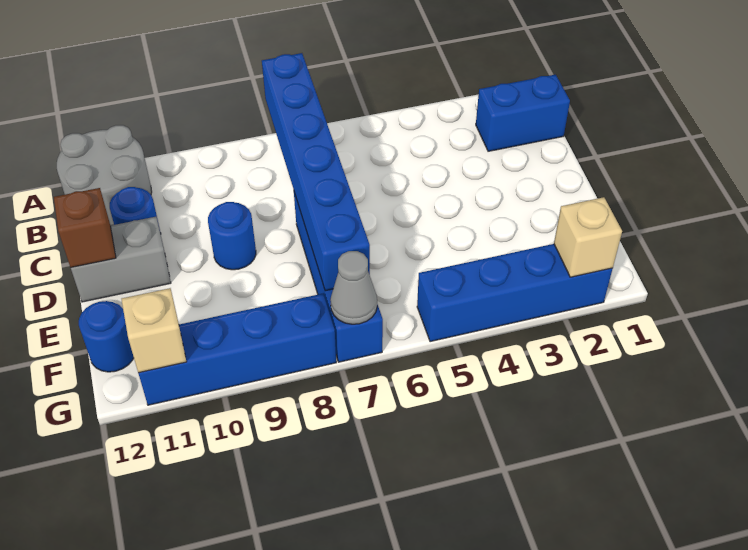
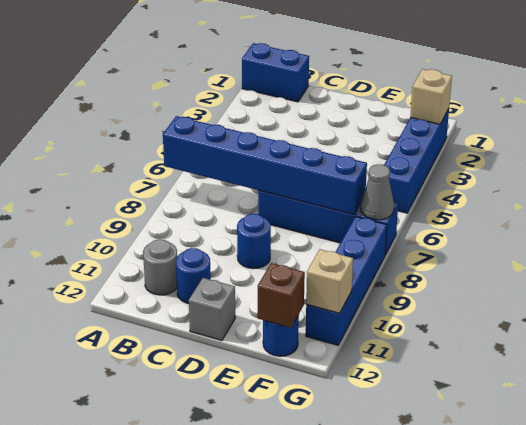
grey 2x2 round brick [57,125,152,226] -> grey 1x1 round brick [143,239,177,295]
blue 1x2 brick [476,75,570,151] -> blue 1x2 brick turned to [242,43,309,102]
grey 1x2 brick [71,217,171,302] -> grey 1x1 brick [189,278,235,340]
brown 1x1 brick [54,188,116,268] -> brown 1x1 brick moved to [258,263,305,328]

